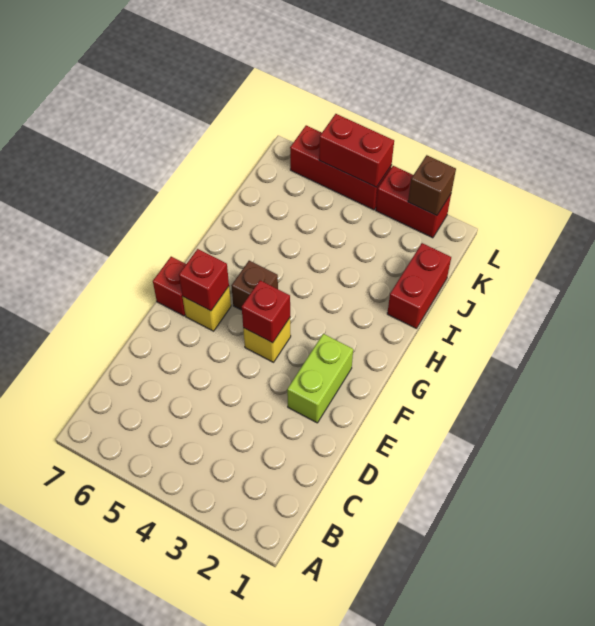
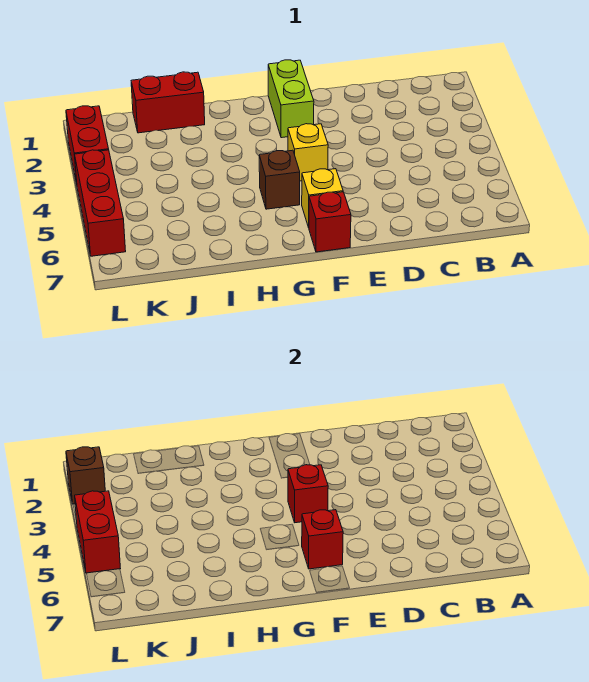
lime 1x2 brick [287,334,353,423] -> lime 1x2 brick turned to [268,60,314,138]

